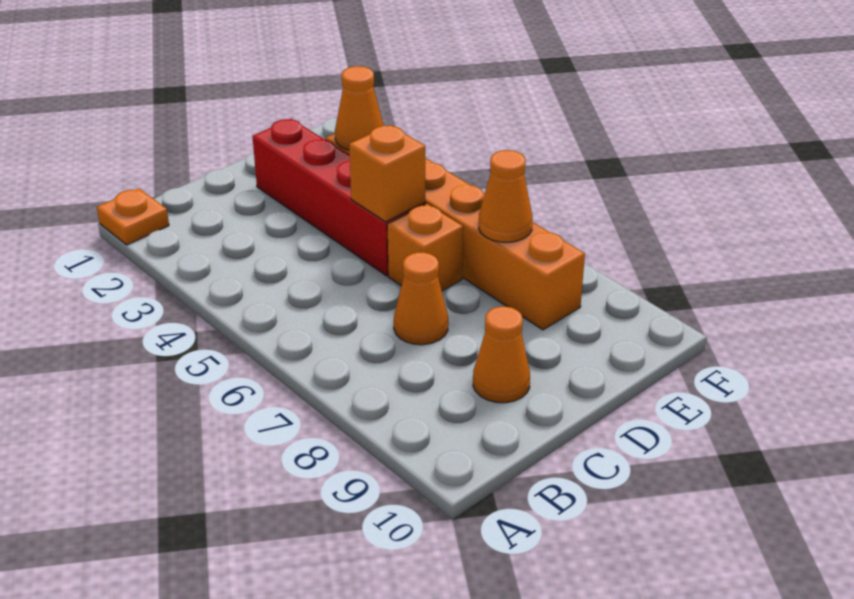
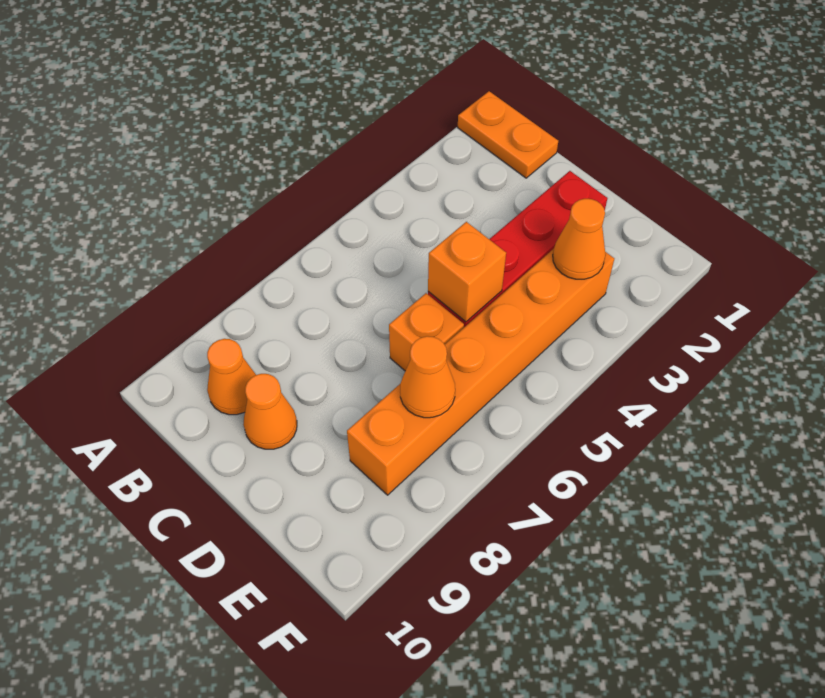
orange 1x1 plate [97,188,169,245] -> orange 1x2 plate [458,91,558,178]
orange 1x1 cone [394,252,448,345] -> orange 1x1 cone moved to [207,339,256,415]

